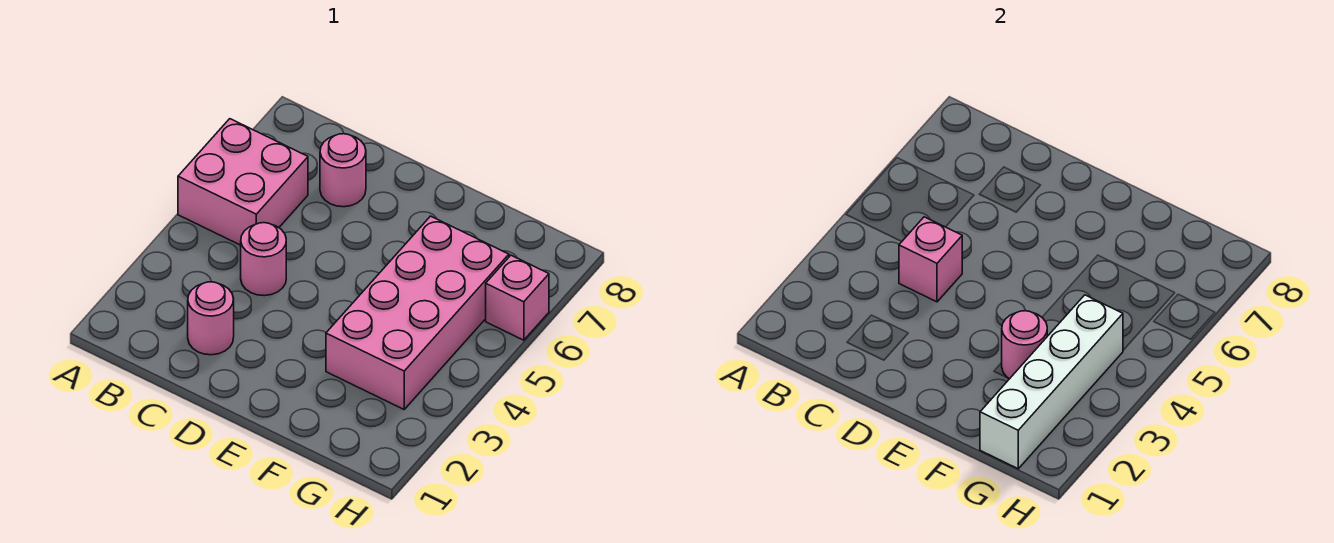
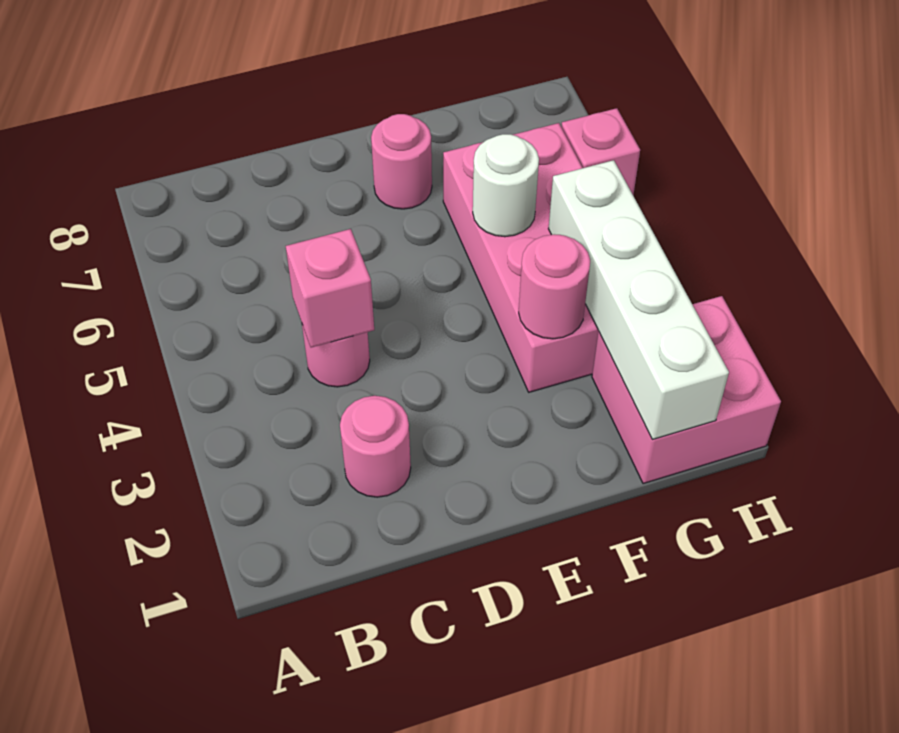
pink 2x2 brick [178,119,308,245] -> pink 2x2 brick moved to [592,296,781,484]
pink 1x1 round brick [320,134,366,207] -> pink 1x1 round brick moved to [371,114,432,209]
none -> white 1x1 round brick [473,134,539,237]

